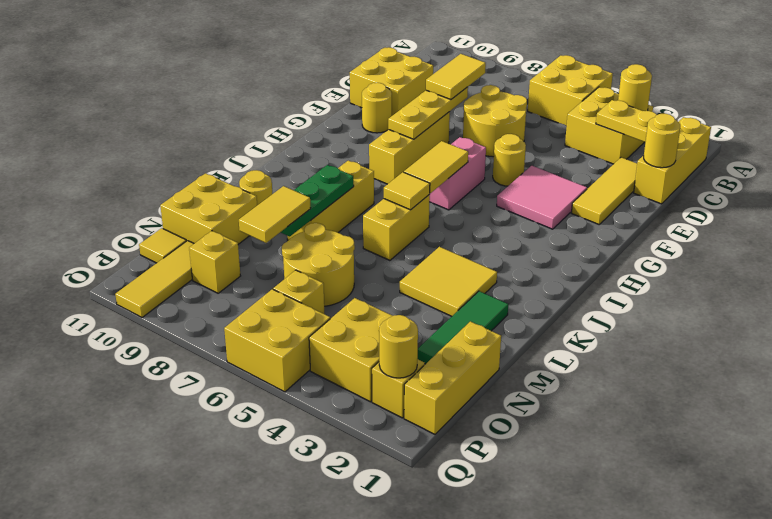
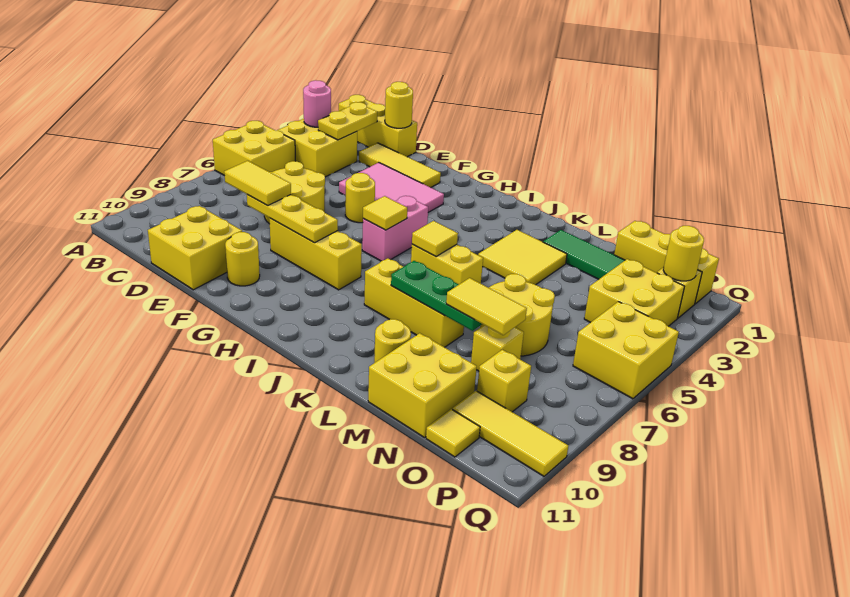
yellow 1x1 round brick [618,64,652,111] -> pink 1x1 round brick [303,80,331,127]
pink 2x2 tile [497,166,587,229] -> pink 2x3 tile [339,163,444,212]
pink 1x2 brick [429,137,486,210] -> pink 1x2 brick turned to [362,196,428,261]
yellow 1x2 tile [404,141,468,193] -> yellow 1x1 tile [363,196,407,230]
yellow 1x1 brick [273,270,324,314] -> yellow 1x1 brick moved to [471,325,524,371]

